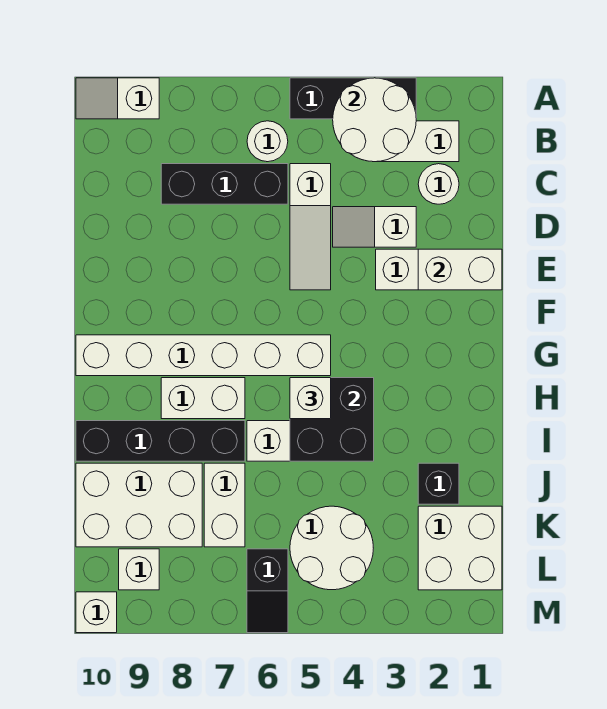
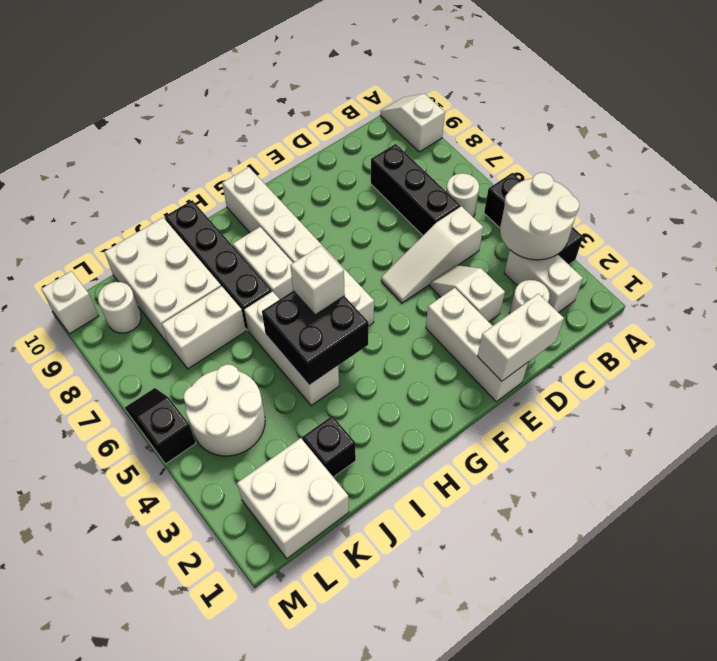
white 1x2 brick [418,249,502,290] -> white 1x2 brick turned to [478,294,564,381]
black 1x2 slope [247,549,288,633] -> black 1x2 slope turned to [125,388,196,464]
white 1x1 brick [119,549,159,590] -> white 1x1 round brick [98,282,141,333]

